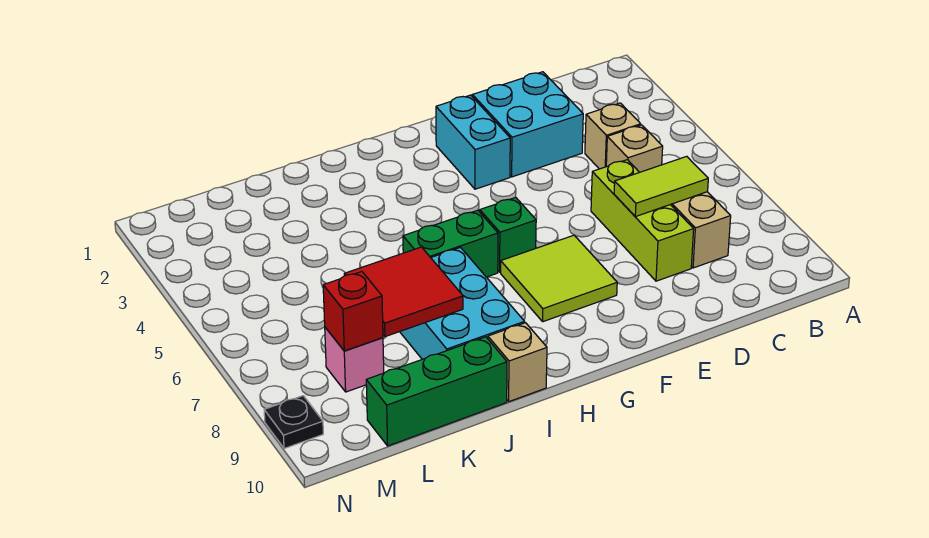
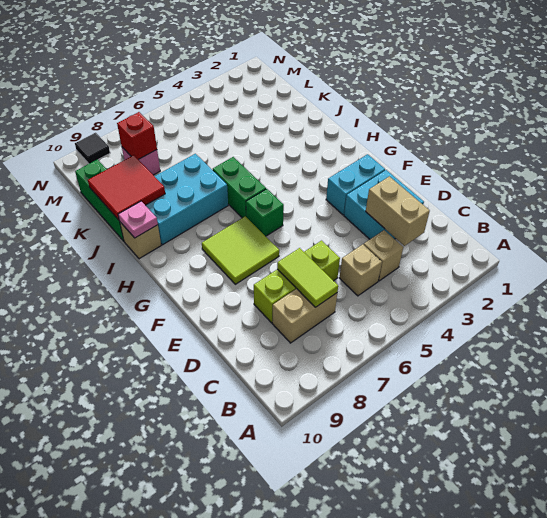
none -> tan 1x2 brick [366,176,430,246]
none -> pink 1x1 plate [118,201,158,238]
red 2x2 tile [344,247,463,337] -> red 2x2 tile moved to [88,155,165,220]
black 1x1 plate [264,396,323,449] -> black 1x1 tile [75,133,110,164]

